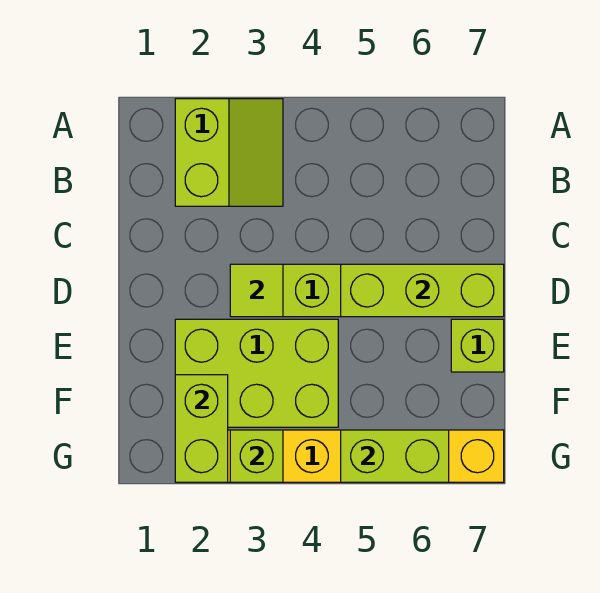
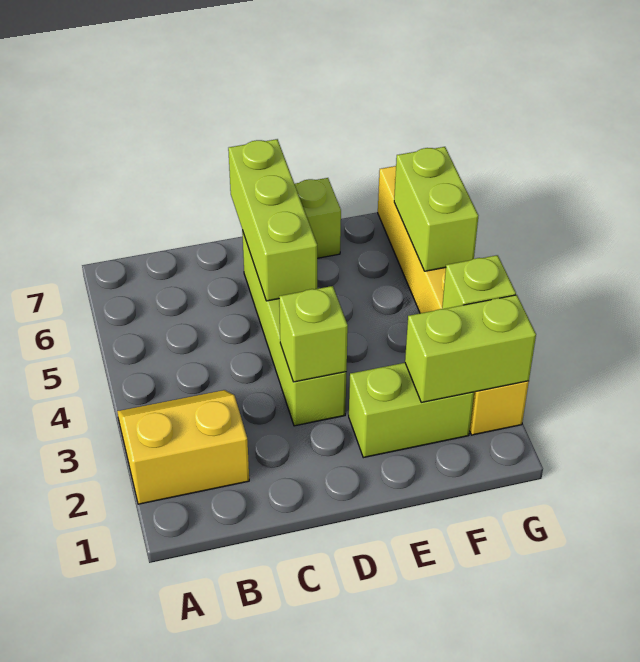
lime 2x2 slope [175,99,283,206] -> yellow 2x2 slope [117,390,249,504]
lime 1x1 tile [230,264,283,317] -> lime 1x1 brick [279,286,348,382]
lime 2x3 brick [175,319,338,427] -> lime 1x2 brick [349,363,474,458]

